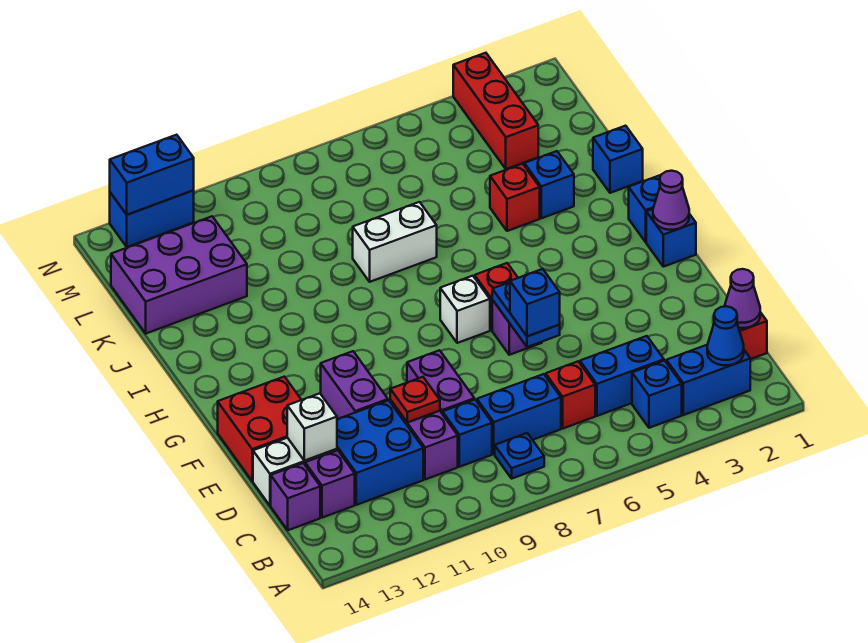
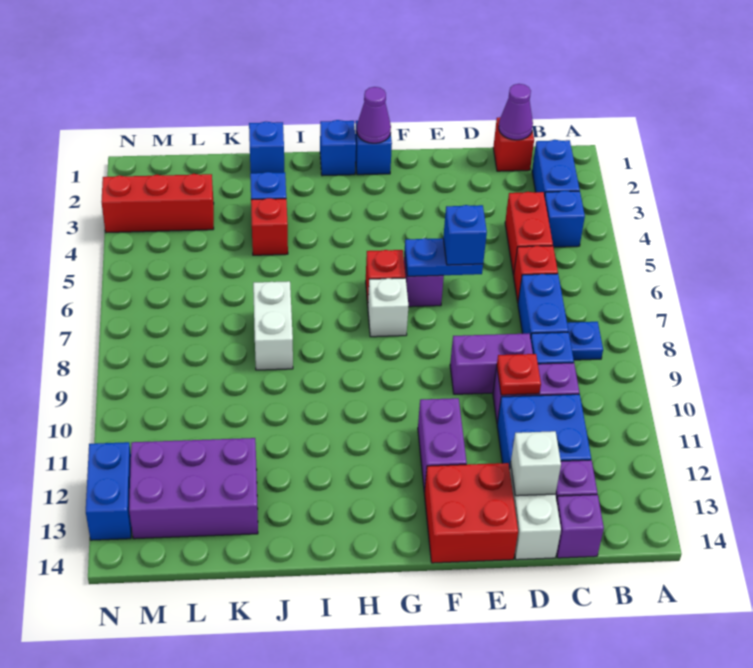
blue 1x1 cone [707,306,744,365] -> none
blue 1x2 brick [580,336,664,416] -> red 1x2 brick [505,192,553,275]
purple 1x2 brick [321,351,388,419] -> purple 1x2 brick turned to [418,398,467,493]
purple 2x3 brick [111,216,247,333] -> purple 2x3 brick turned to [129,438,258,539]
blue 1x2 brick [110,135,194,215] -> none

